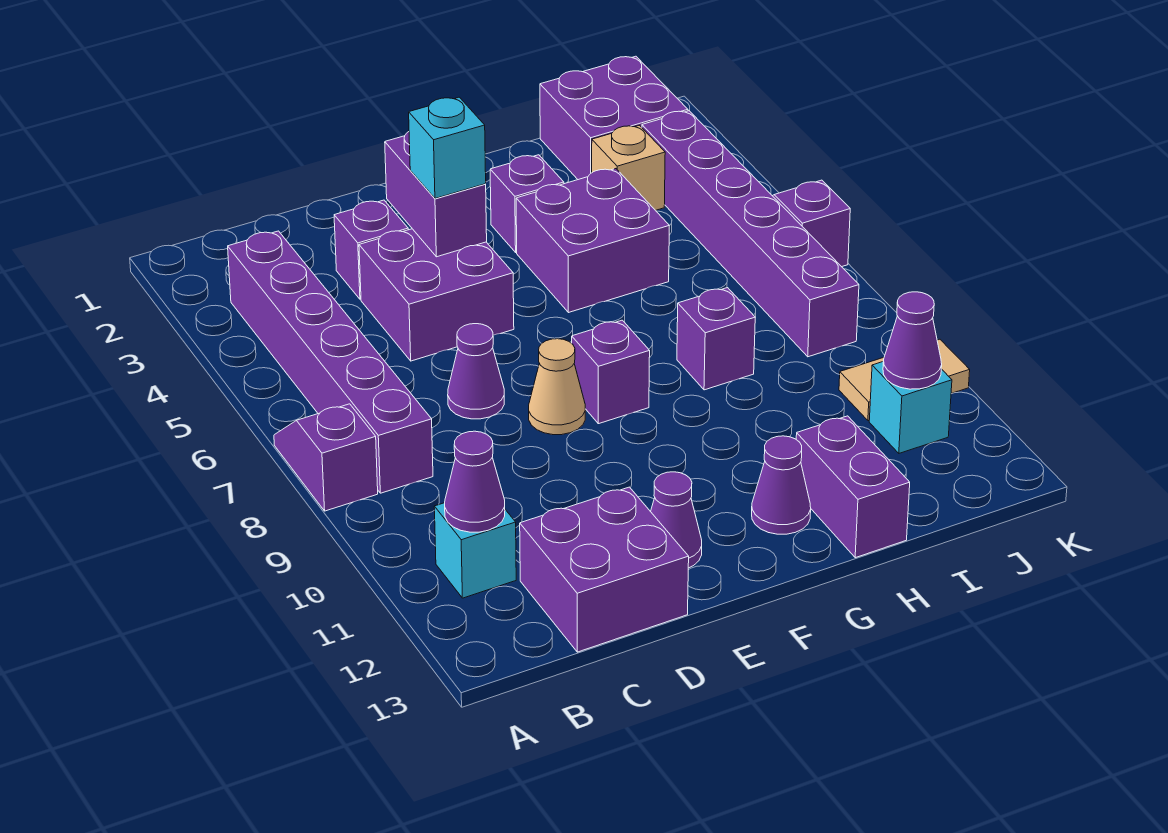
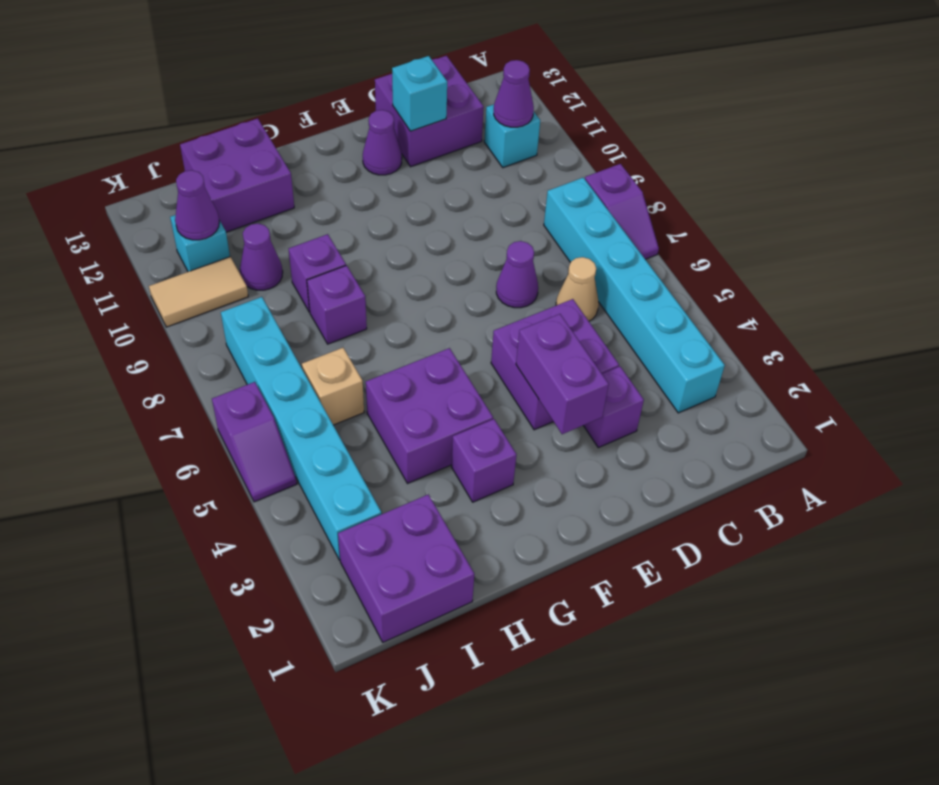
purple 1x6 brick [228,231,433,493] -> cyan 1x6 brick [544,178,725,413]
cyan 1x1 brick [409,97,486,199] -> cyan 1x1 brick moved to [392,56,447,131]
tan 1x1 cone [529,339,585,435] -> tan 1x1 cone moved to [556,257,599,321]
purple 1x1 brick [572,320,650,424] -> purple 1x1 brick moved to [289,234,346,312]
purple 1x1 cone [752,436,811,534] -> purple 1x1 cone moved to [240,224,283,290]
purple 1x2 brick [796,416,910,558] -> purple 2x2 brick [180,118,294,232]
tan 1x1 brick [592,125,665,210] -> tan 1x1 brick moved to [302,348,364,425]
purple 1x6 brick [642,111,859,357] -> cyan 1x6 brick [221,297,382,560]

